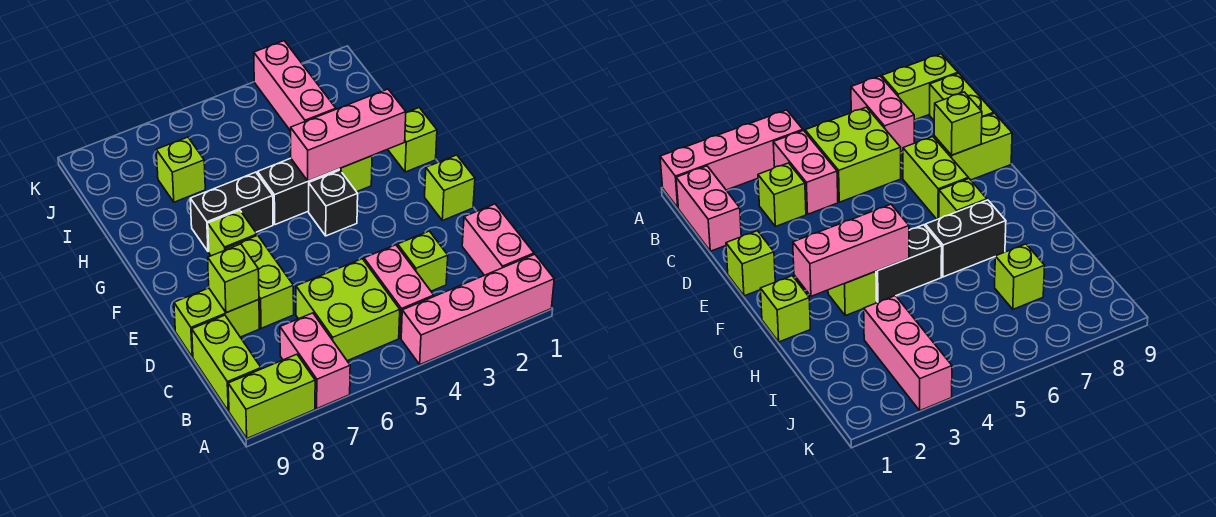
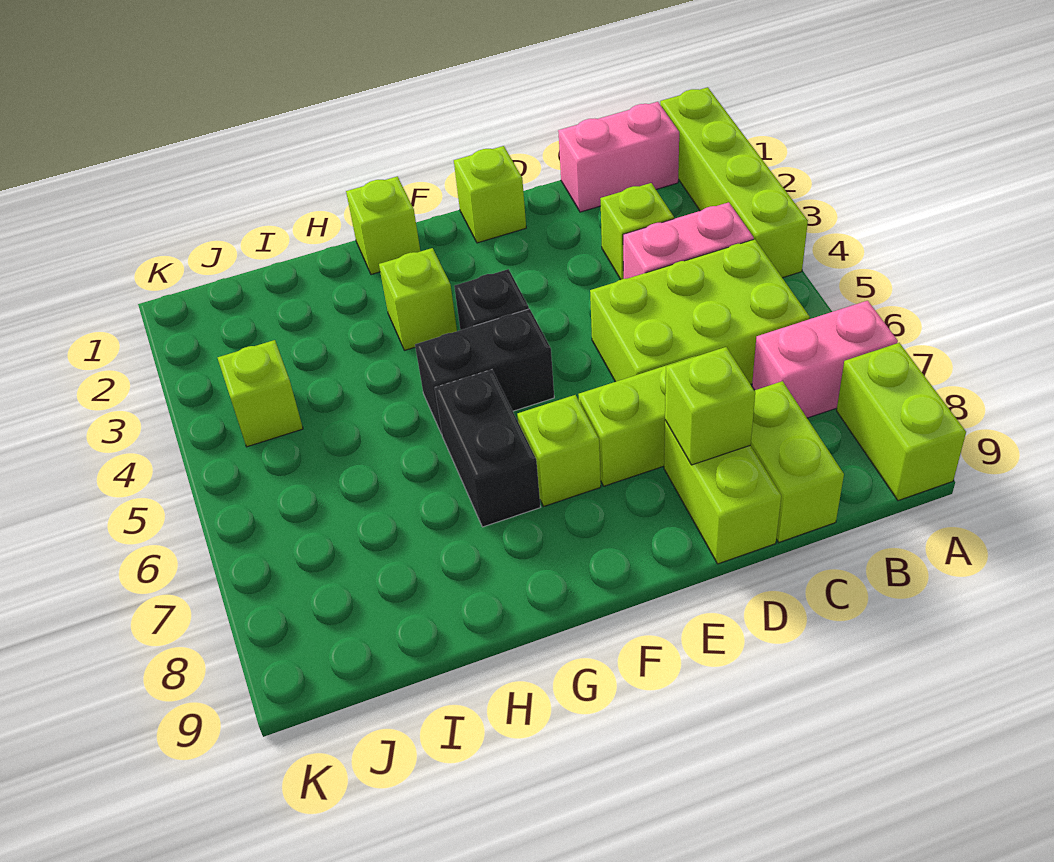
pink 1x4 brick [401,254,554,364] -> lime 1x4 brick [660,87,808,278]
lime 2x2 brick [296,259,400,361] -> lime 2x3 brick [590,239,810,384]
lime 1x2 brick [192,315,261,411] -> lime 1x2 brick turned to [750,381,844,542]
pink 1x3 brick [291,89,406,181] -> none
black 1x2 brick [258,158,339,225] -> black 1x2 brick turned to [415,309,554,434]
pink 1x3 brick [254,41,336,131] -> none
lime 1x1 brick [156,137,205,202] -> lime 1x1 brick moved to [218,340,303,447]

